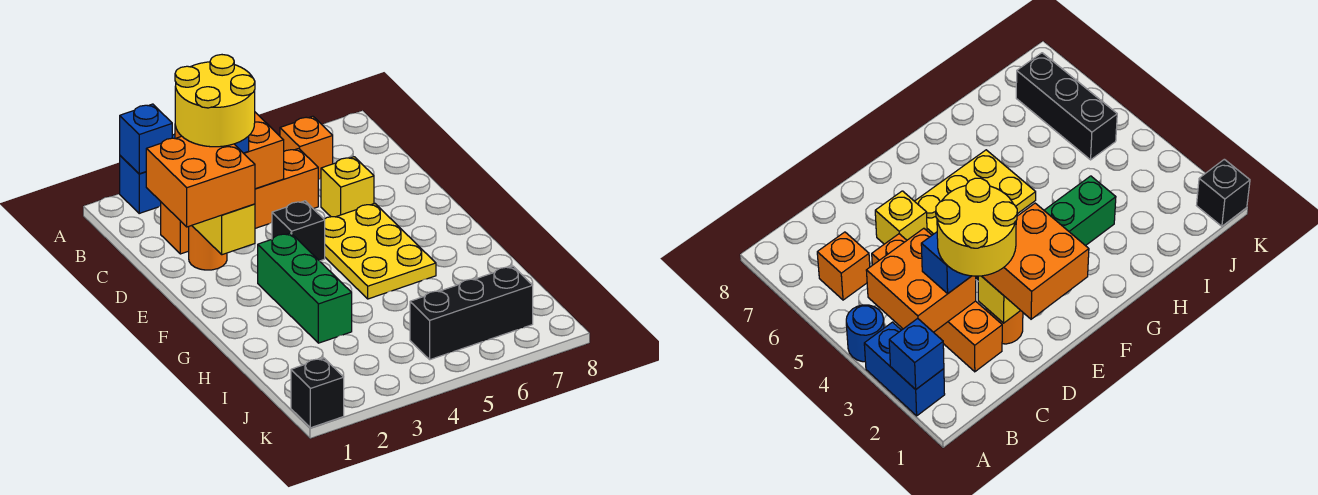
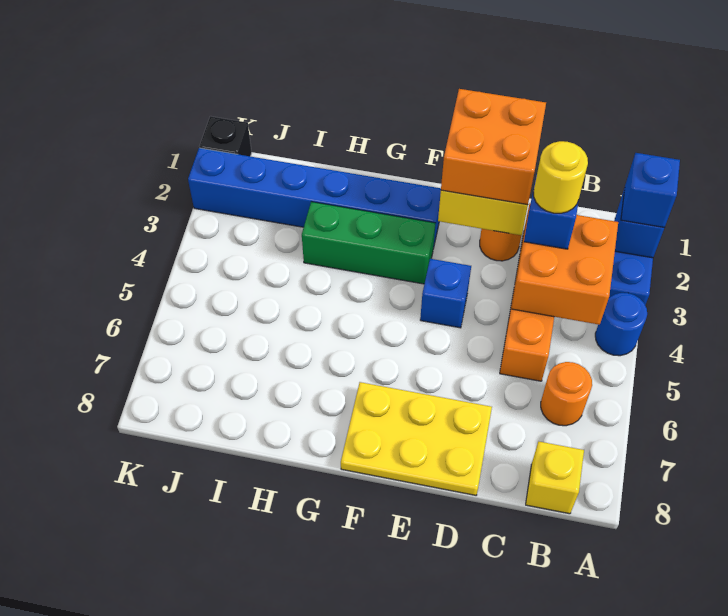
none -> blue 1x1 brick [621,153,680,228]
orange 1x1 brick [280,116,333,180] -> orange 1x1 round brick [541,362,592,426]
yellow 2x2 round brick [175,55,255,147] -> yellow 1x1 round brick [534,141,588,213]
yellow 1x1 brick [321,157,374,217] -> yellow 1x1 brick moved to [526,442,584,514]
black 1x1 brick [272,201,325,261] -> blue 1x1 brick [420,259,471,328]
yellow 2x3 plate [324,203,436,299] -> yellow 2x3 plate moved to [341,382,492,495]
none -> blue 1x6 brick [188,148,441,249]
black 1x3 brick [410,266,533,360] -> none

